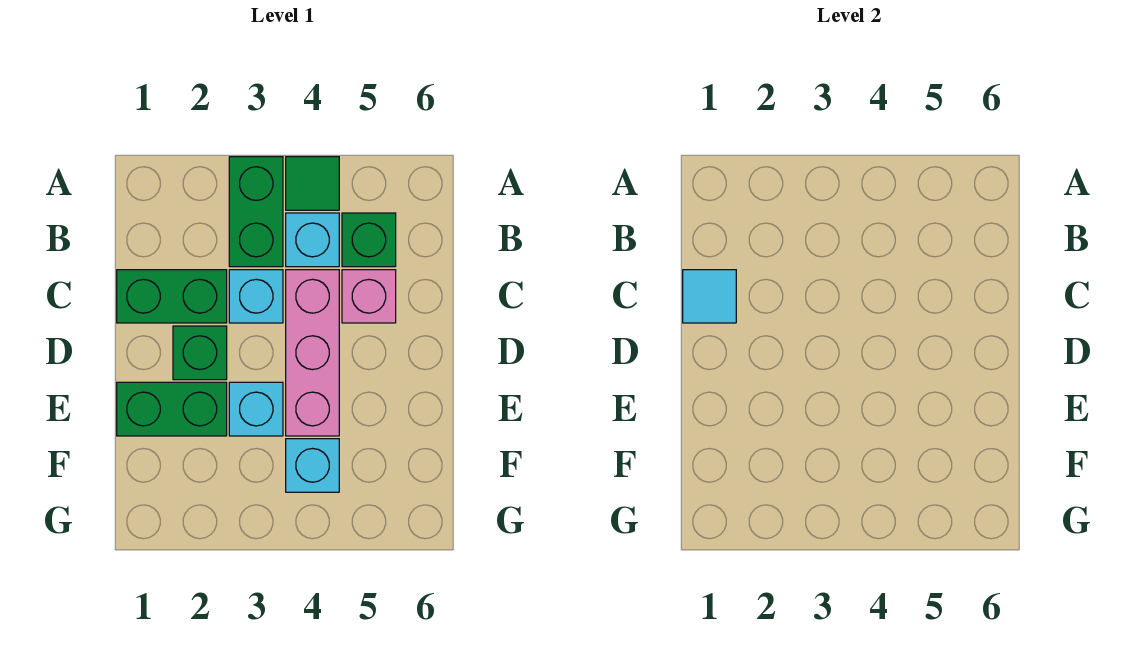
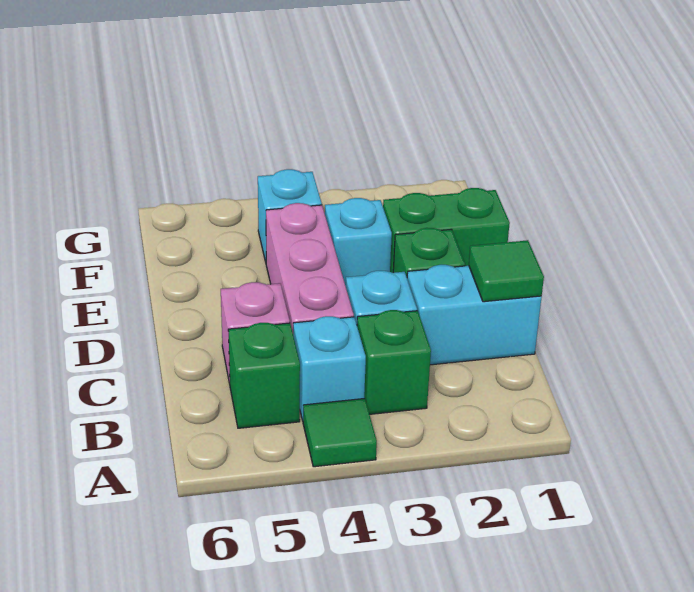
green 1x2 brick [229,157,283,267] -> green 1x1 brick [357,310,431,414]
green 1x2 brick [117,270,227,323] -> cyan 1x2 brick [407,265,542,365]
cyan 1x1 tile [683,270,736,323] -> green 1x1 tile [469,240,544,302]

